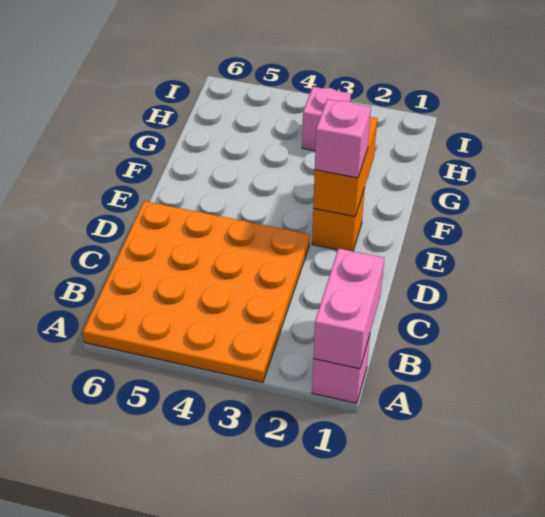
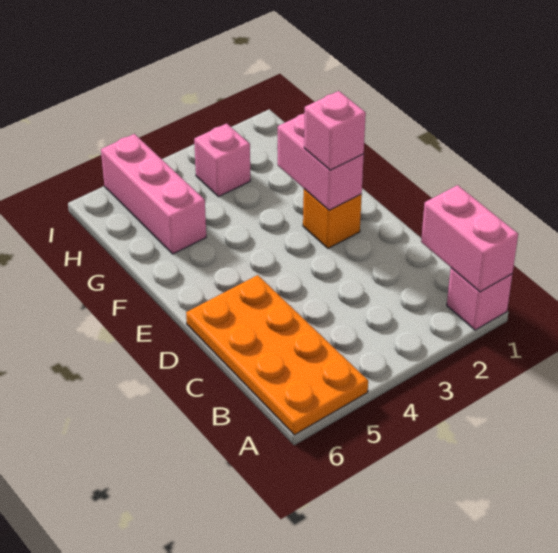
orange 4x4 plate [83,201,310,382] -> orange 2x4 plate [186,275,368,435]
orange 1x2 brick [313,117,377,216] -> pink 1x2 brick [278,113,364,210]
none -> pink 1x3 brick [101,134,206,254]

